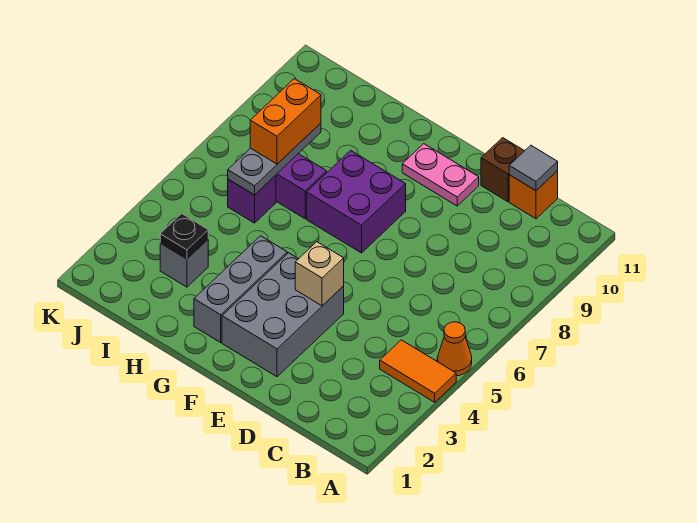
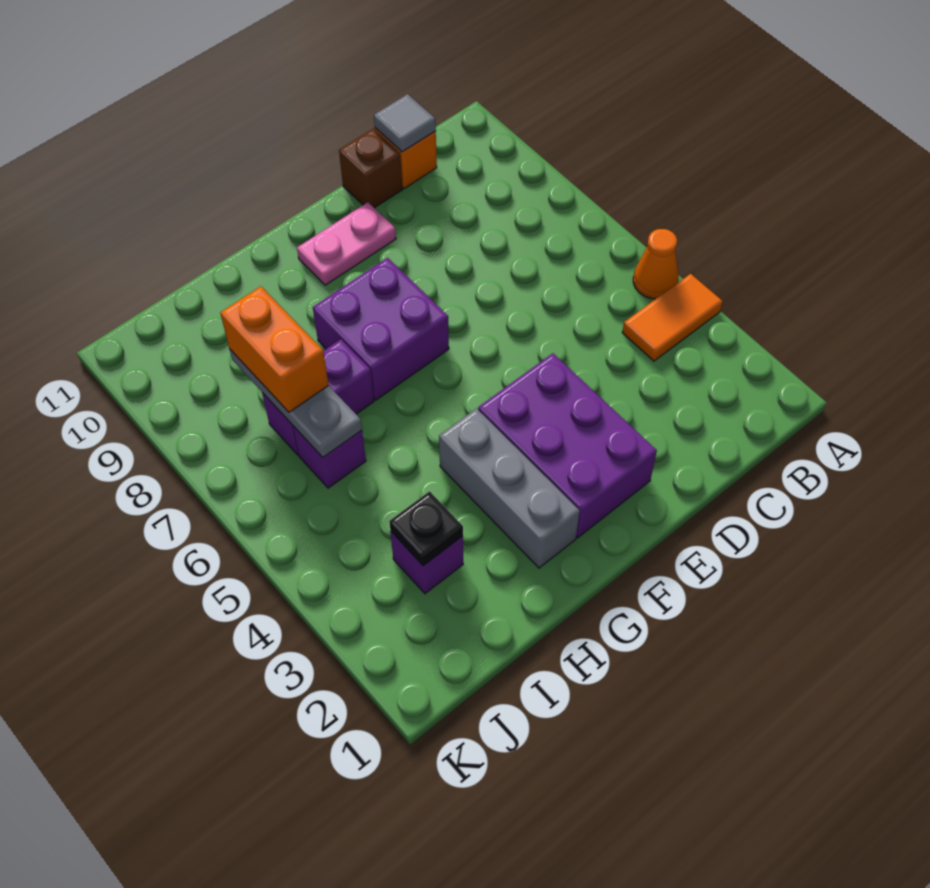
grey 2x3 brick [222,253,344,377] -> purple 2x3 brick [478,353,657,538]
tan 1x1 brick [295,242,344,306] -> none
grey 1x1 brick [160,240,208,287] -> purple 1x1 brick [390,531,463,593]

